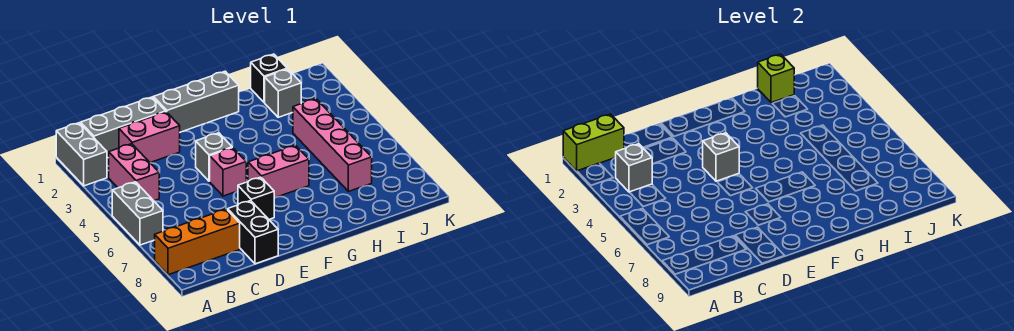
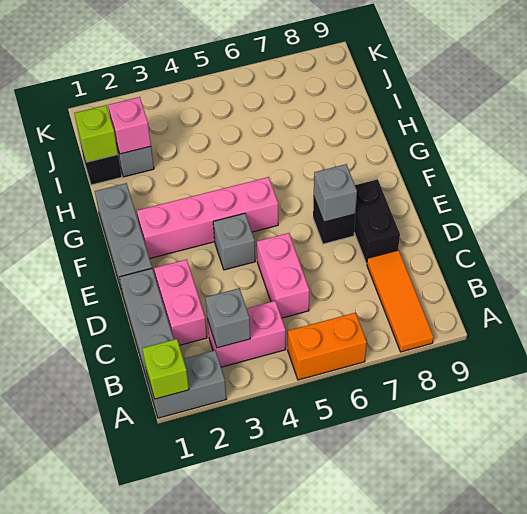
lime 1x2 brick [563,114,624,171] -> lime 1x1 brick [142,339,189,399]
grey 1x2 brick [112,182,163,245] -> orange 1x2 brick [288,313,367,380]
orange 1x3 brick [155,209,240,275] -> orange 1x3 tile [367,250,434,352]
black 1x2 brick [228,201,278,264] -> black 1x2 brick turned to [354,179,400,264]
grey 1x1 brick [703,133,739,181] -> grey 1x1 brick moved to [314,164,357,222]
pink 1x1 brick [210,148,246,196] -> pink 1x1 brick moved to [108,97,151,154]
pink 1x2 brick [248,145,309,198] -> pink 1x2 brick moved to [257,233,310,318]
pink 1x4 brick [293,99,372,191] -> pink 1x4 brick moved to [137,177,278,259]

